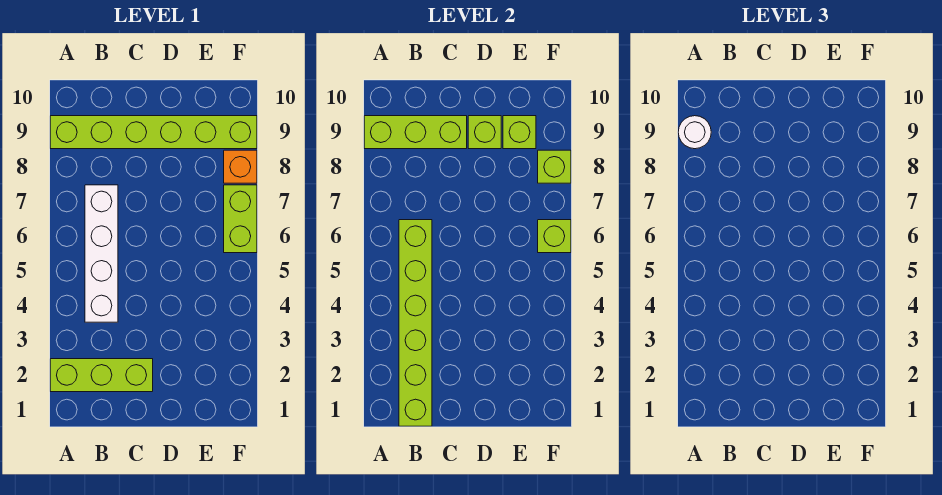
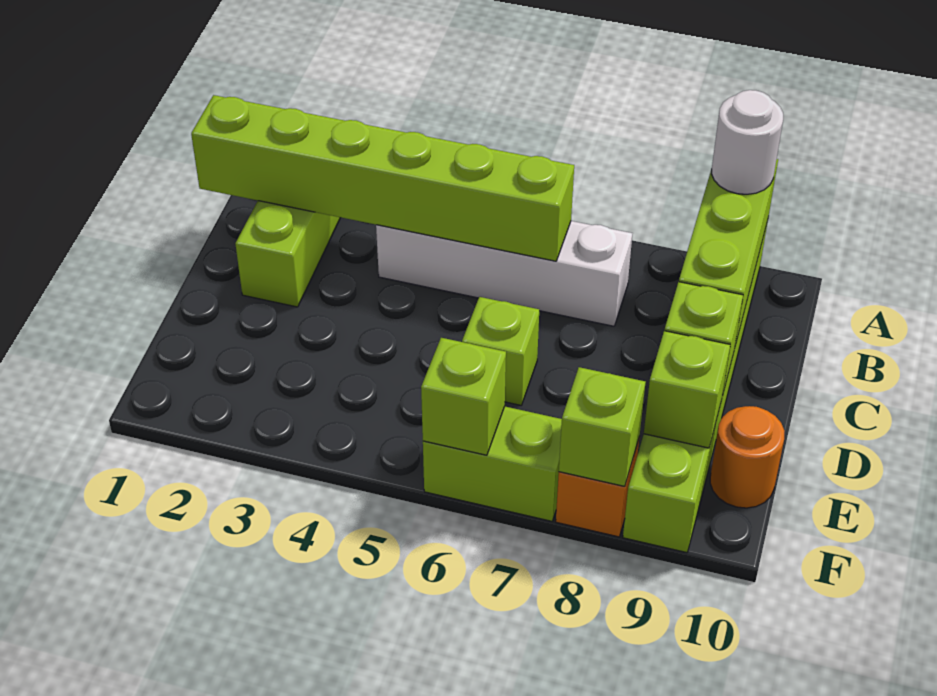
none -> lime 1x1 brick [462,297,539,405]
none -> orange 1x1 round brick [710,406,784,508]

